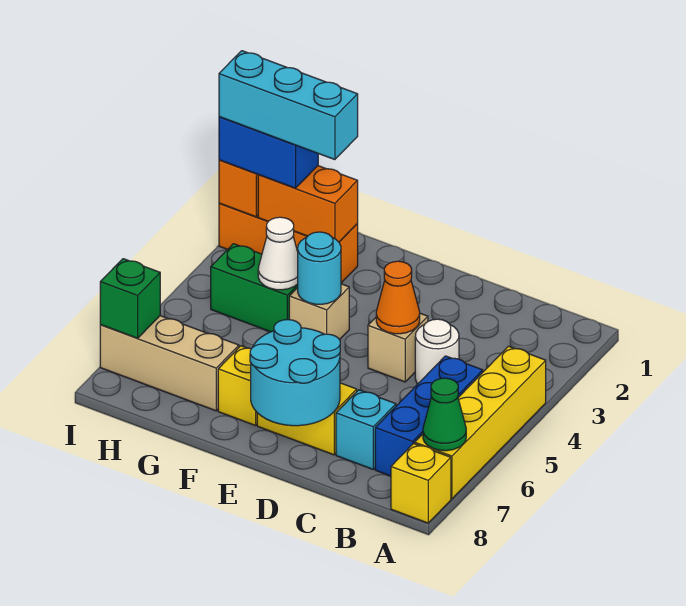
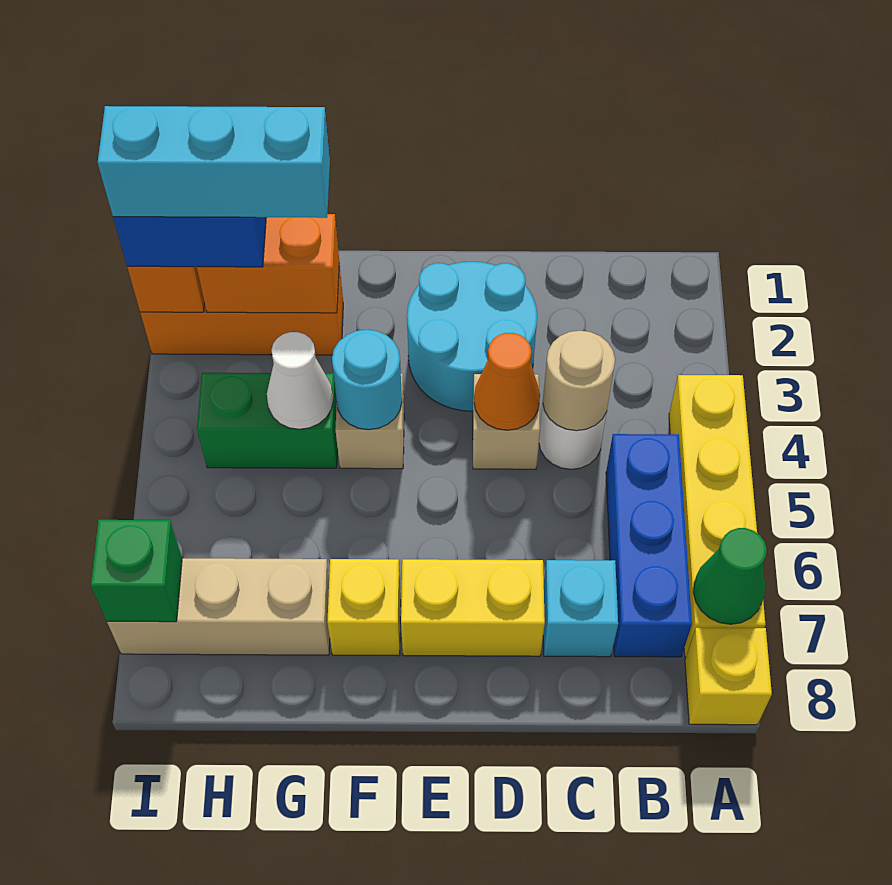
none -> tan 1x1 round brick [543,331,615,431]
cyan 2x2 round brick [250,320,340,426] -> cyan 2x2 round brick moved to [407,262,537,411]

